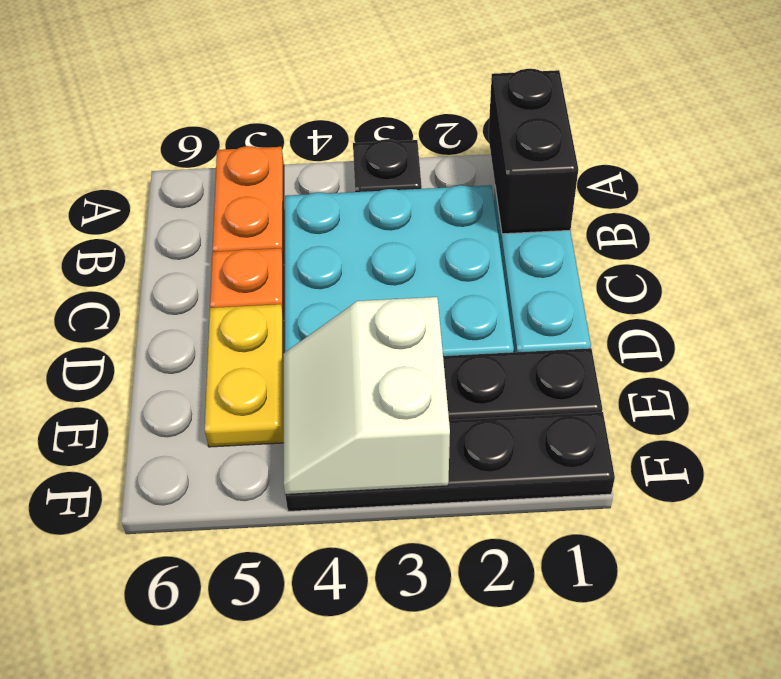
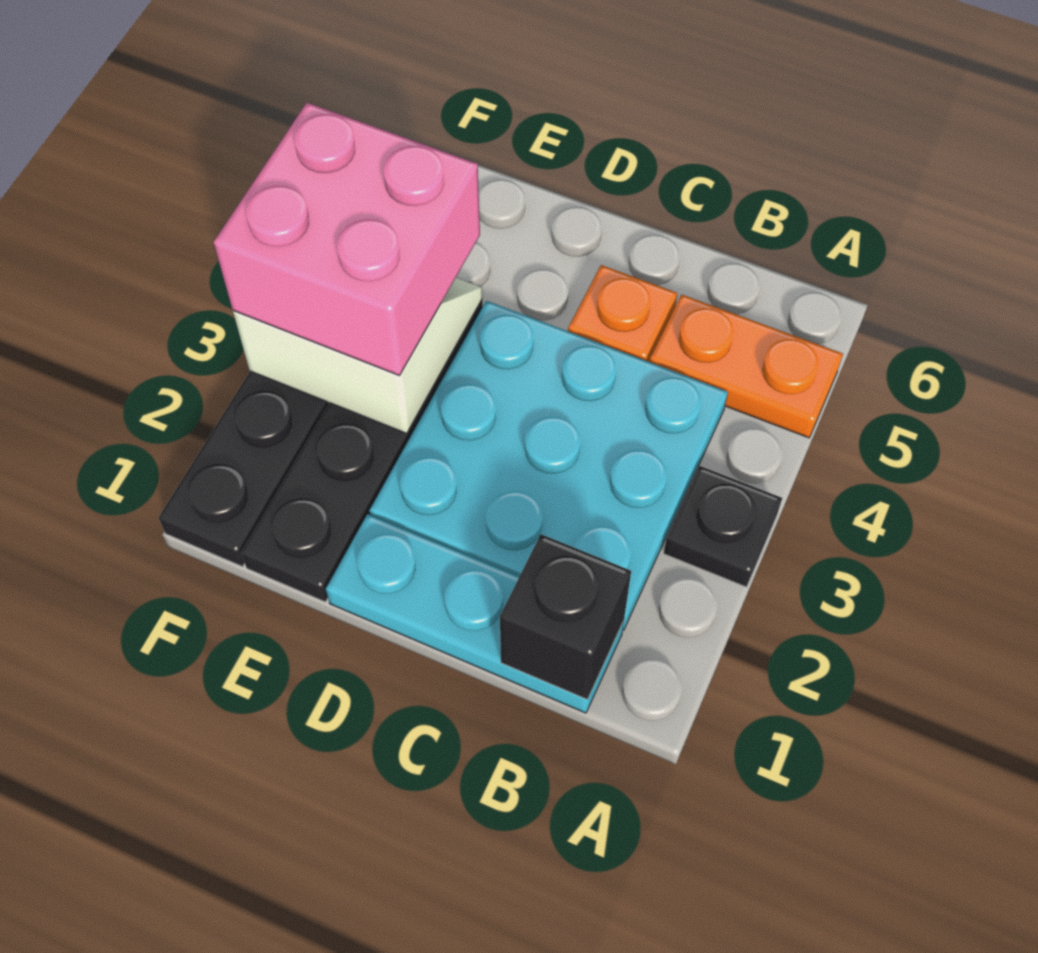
black 1x2 brick [488,69,578,234] -> black 1x1 brick [500,534,631,699]
yellow 1x2 plate [205,304,284,447] -> none
none -> pink 2x2 brick [214,103,480,376]

